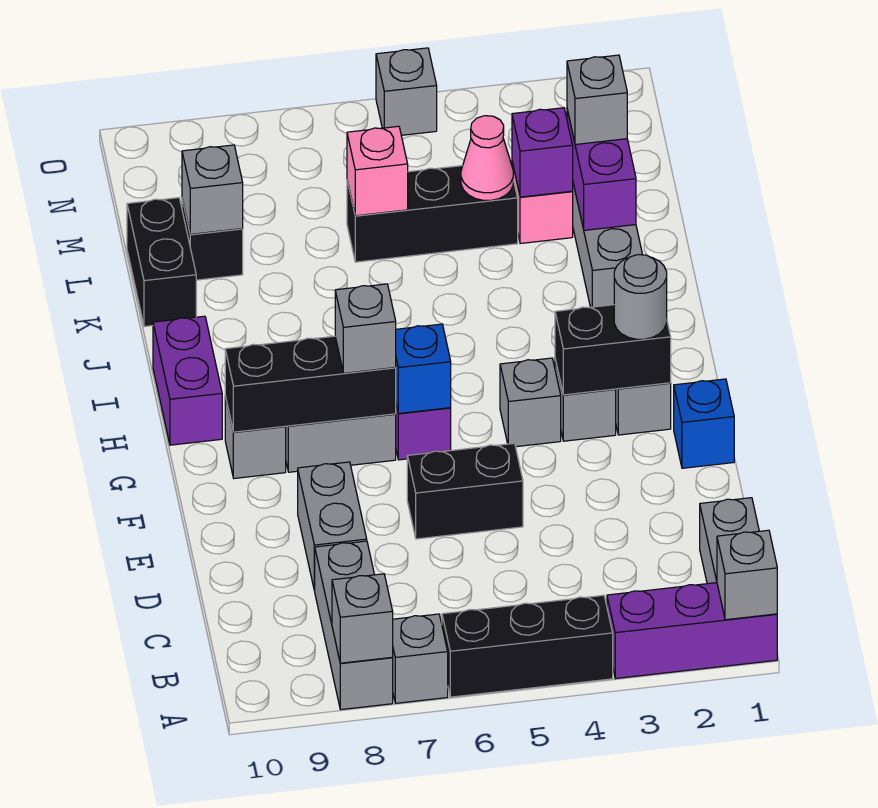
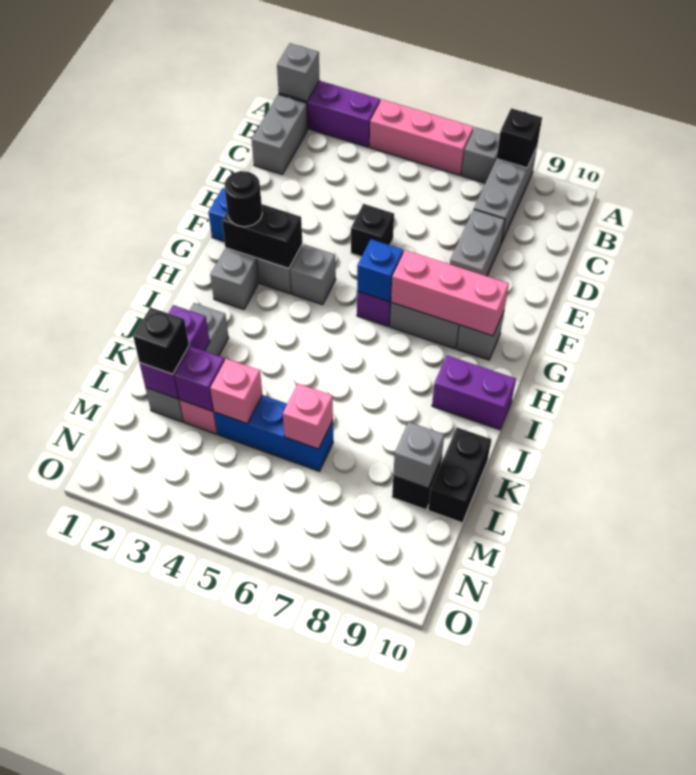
black 1x3 brick [442,595,613,697] -> pink 1x3 brick [370,99,473,175]
grey 1x1 brick [332,574,393,663] -> black 1x1 brick [497,108,542,168]
black 1x2 brick [407,443,523,539] -> black 1x1 brick [351,204,394,257]
grey 1x1 round brick [614,255,667,339] -> black 1x1 round brick [225,171,262,227]
black 1x3 brick [225,336,396,432] -> pink 1x3 brick [391,250,509,336]
grey 1x1 brick [335,284,396,373] -> none
purple 1x2 brick [153,316,222,445] -> purple 1x2 brick turned to [432,355,516,430]
grey 1x1 brick [567,55,627,145] -> black 1x1 brick [133,307,189,374]
black 1x3 brick [347,166,518,262] -> blue 1x3 brick [214,395,333,471]
pink 1x1 cone [461,116,513,200] -> pink 1x1 brick [210,359,262,424]
grey 1x1 brick [376,48,437,135] -> none

